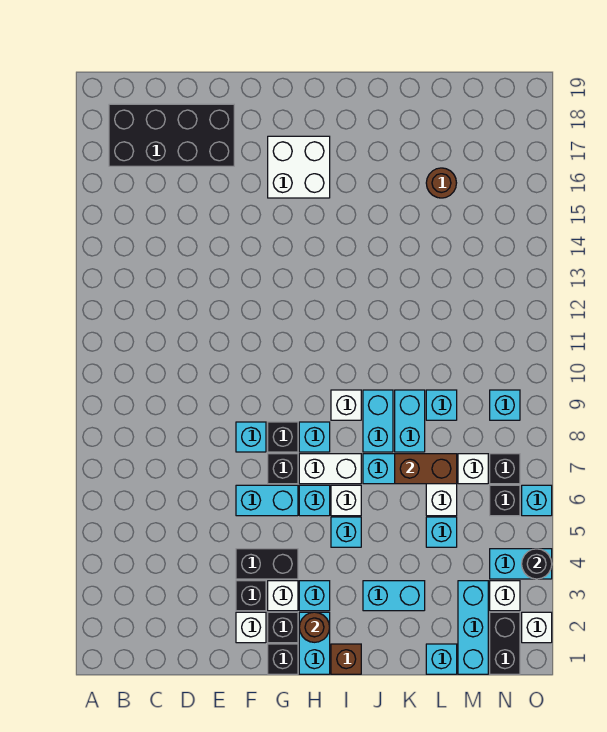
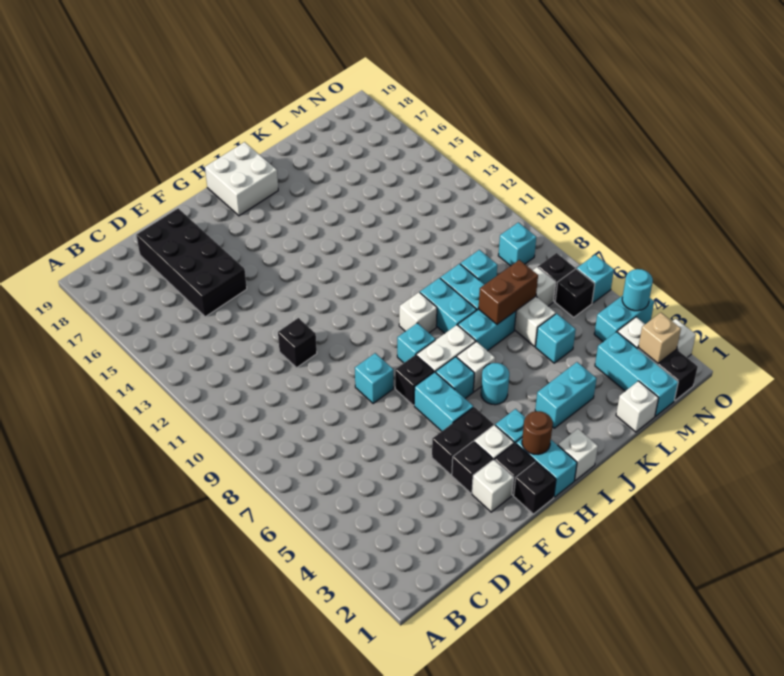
black 2x4 brick [109,104,234,166] -> black 2x4 brick turned to [136,208,247,317]
cyan 1x2 brick [236,485,298,516] -> cyan 1x2 brick turned to [414,372,473,431]
black 1x1 brick [268,422,298,452] -> black 1x1 brick moved to [278,318,317,368]
white 2x2 brick [268,136,330,198] -> white 2x2 brick moved to [205,142,278,216]
brown 1x1 brick [331,644,361,674] -> white 1x1 brick [558,429,598,480]
cyan 1x1 brick [331,517,361,547] -> cyan 1x1 round brick [481,363,509,405]
cyan 1x1 brick [426,644,457,674] -> white 1x1 brick [616,381,659,432]
brown 1x1 round brick [426,168,456,198] -> none
none -> tan 1x1 brick [638,313,681,363]
black 1x1 round brick [522,549,552,579] -> cyan 1x1 round brick [622,269,653,311]

